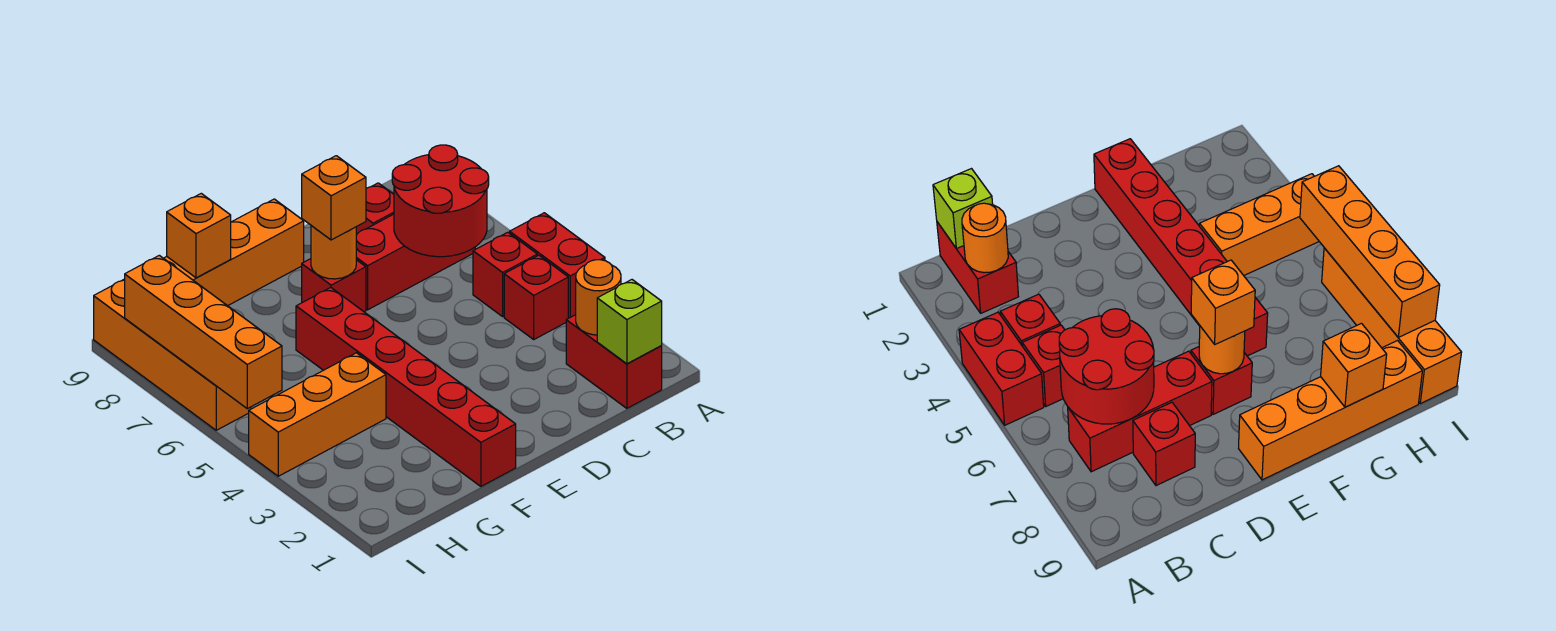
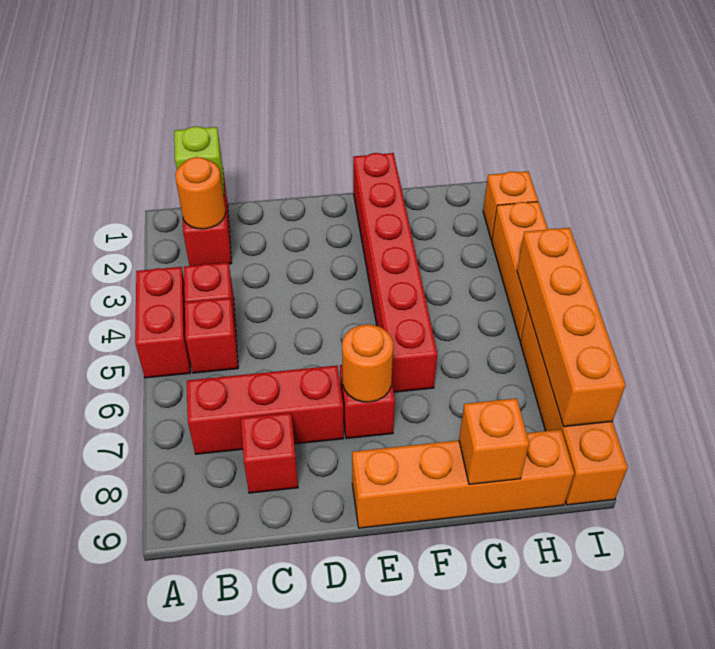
red 2x2 round brick [392,145,489,257] -> none
orange 1x1 brick [302,156,366,240] -> orange 1x1 brick moved to [483,171,538,240]
orange 1x3 brick [249,353,386,476] -> orange 1x3 brick turned to [492,202,548,341]

